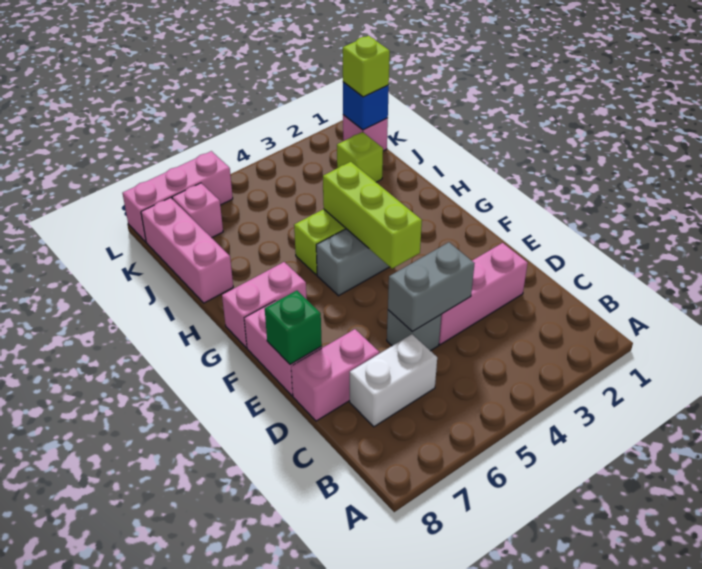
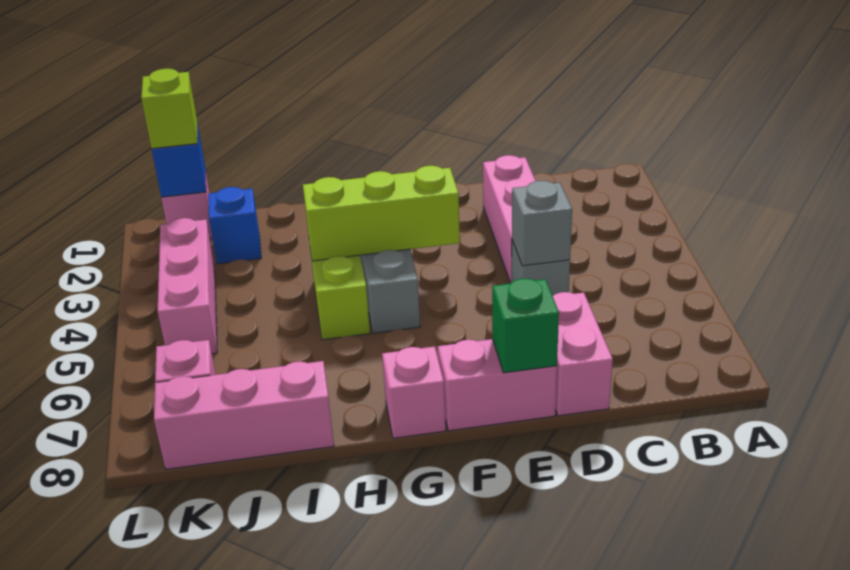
white 1x2 brick [350,334,437,427] -> none
grey 1x2 brick [388,242,475,332] -> grey 1x1 brick [512,181,572,266]
pink 1x2 brick [222,262,307,348] -> pink 1x1 brick [382,347,446,438]
lime 1x1 brick [337,132,383,182] -> blue 1x1 brick [208,187,261,264]
pink 1x3 brick [123,151,233,242] -> pink 1x3 brick moved to [158,218,217,354]

